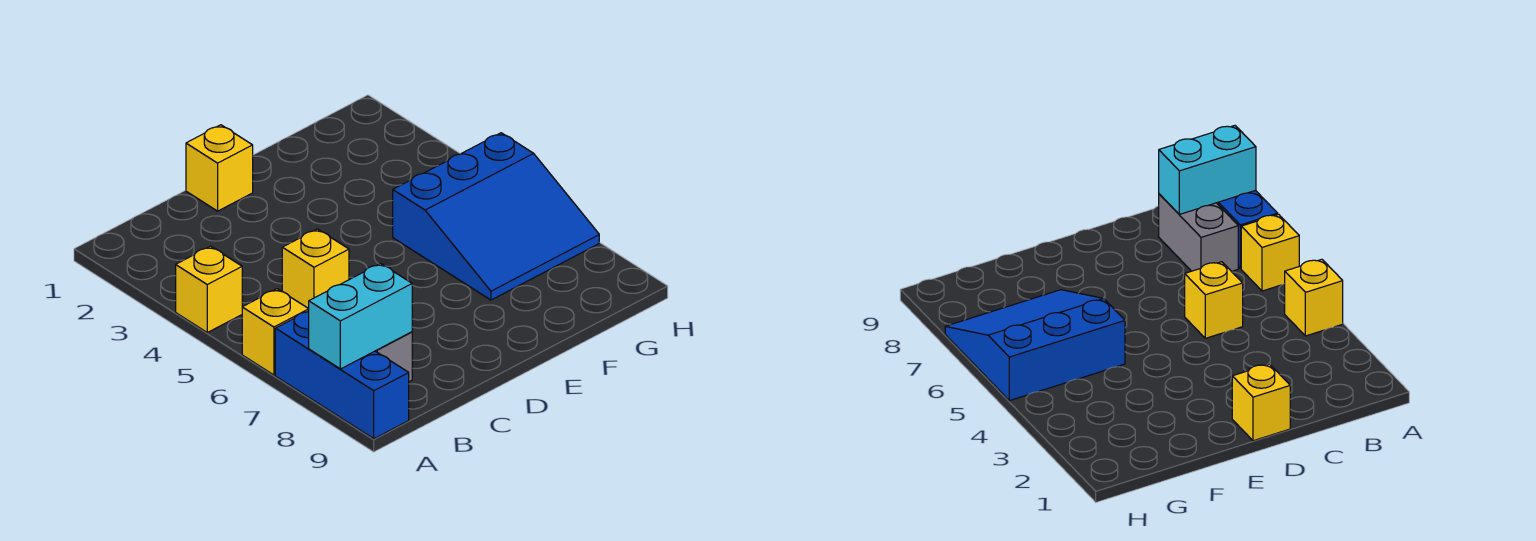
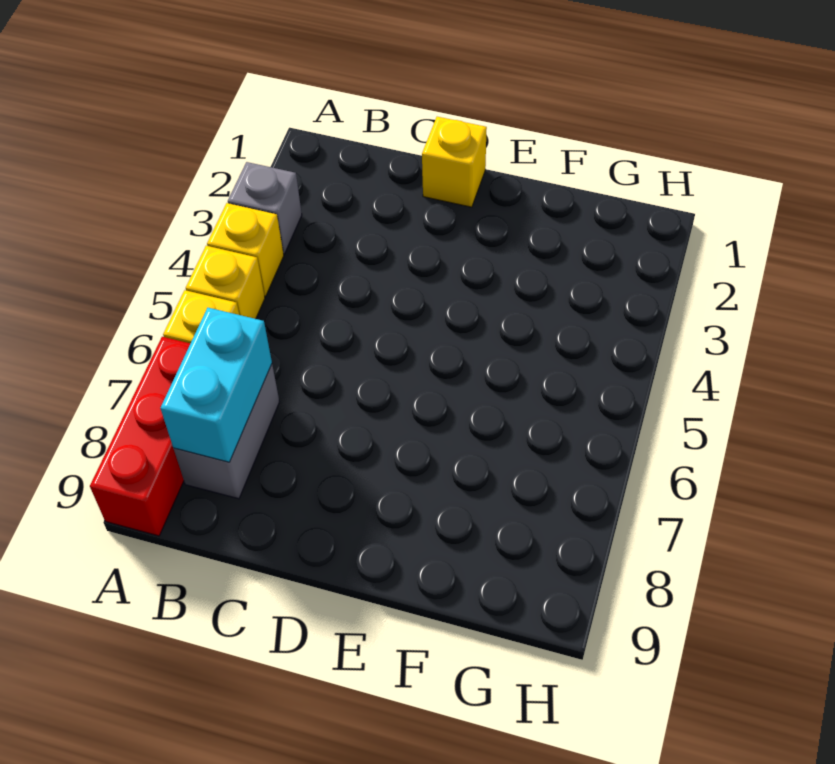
none -> grey 1x1 brick [228,162,302,254]
blue 1x3 brick [275,311,409,439] -> red 1x3 brick [90,337,190,536]
cyan 1x2 brick [309,263,412,369] -> cyan 1x2 brick turned to [160,308,272,462]
yellow 1x1 brick [282,229,349,309] -> yellow 1x1 brick moved to [186,246,265,319]
blue 3x3 slope [393,133,599,300] -> none

